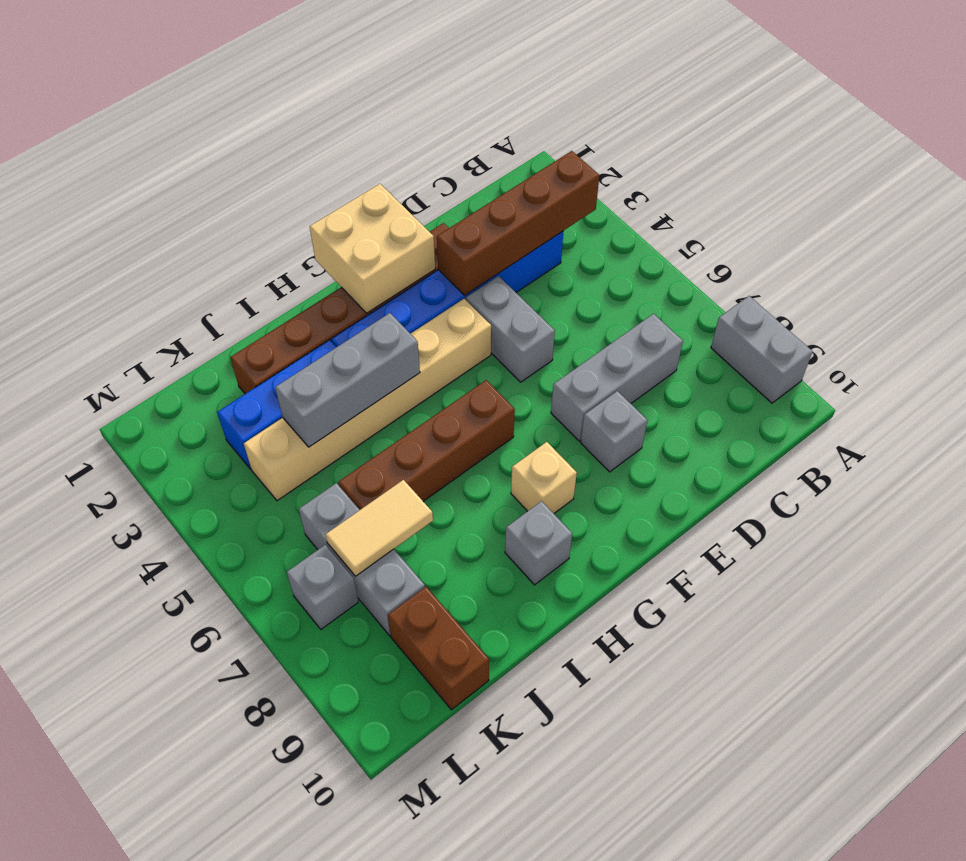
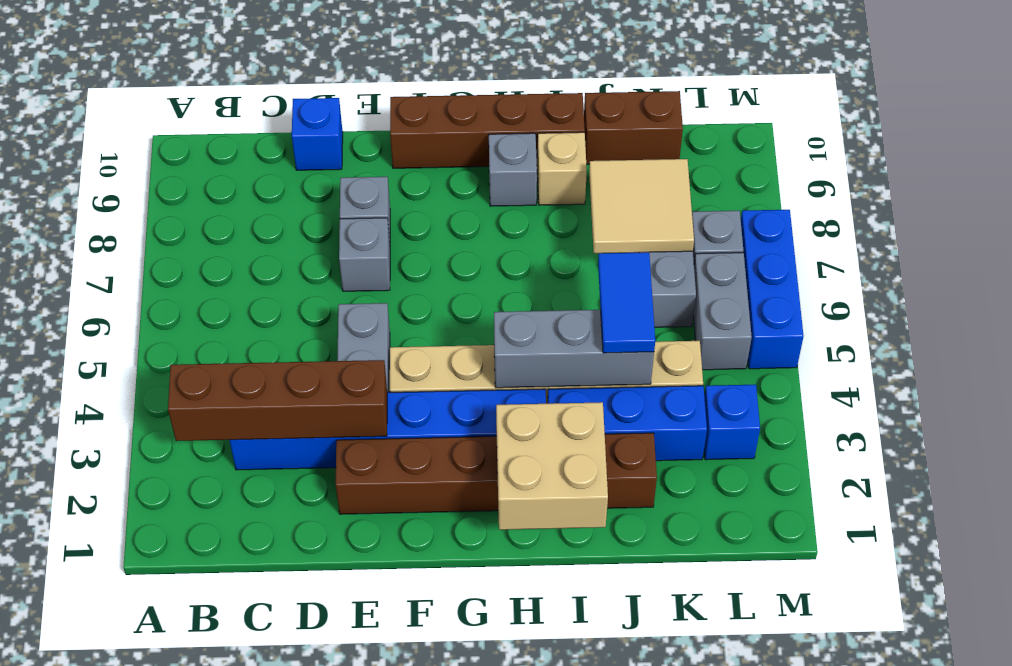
grey 1x2 brick [711,296,813,403] -> grey 1x2 brick moved to [694,253,752,370]
grey 1x3 brick [551,314,683,441] -> grey 1x1 brick [339,218,390,291]
none -> blue 1x1 brick [292,98,343,170]
tan 2x2 brick [310,184,435,313] -> tan 2x2 brick moved to [496,402,608,530]
brown 1x4 brick [338,380,515,510] -> brown 1x4 brick moved to [390,93,585,168]
tan 1x1 brick [511,442,577,513] -> tan 1x1 brick moved to [537,132,587,205]
none -> blue 1x2 tile [598,252,656,353]
tan 1x2 tile [325,480,433,576] -> tan 2x2 tile [589,159,694,253]
brown 1x2 brick [388,587,489,710] -> brown 1x2 brick turned to [584,91,683,164]
none -> blue 1x1 brick [704,385,760,460]
none -> blue 1x3 brick [741,210,804,369]

